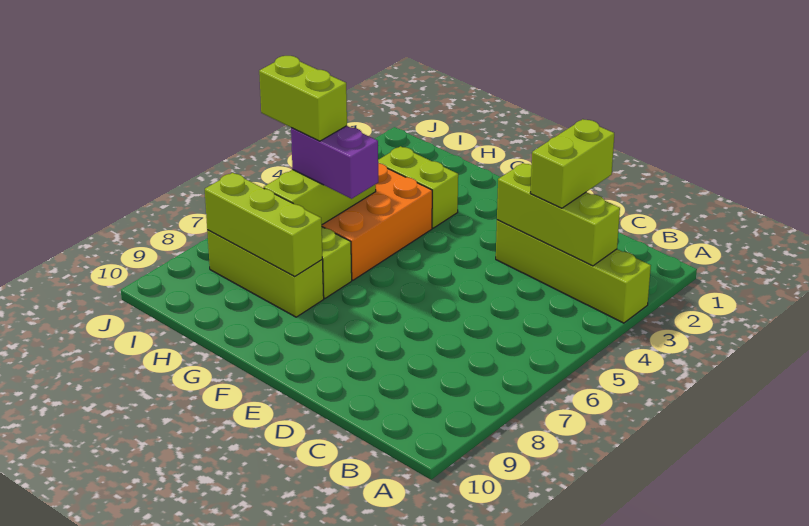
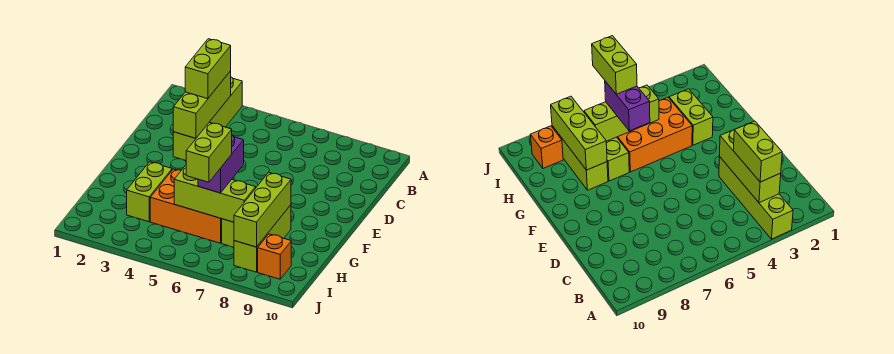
lime 1x2 brick [530,119,614,208] -> lime 1x2 brick turned to [185,39,231,99]
none -> orange 1x1 brick [258,234,291,279]

